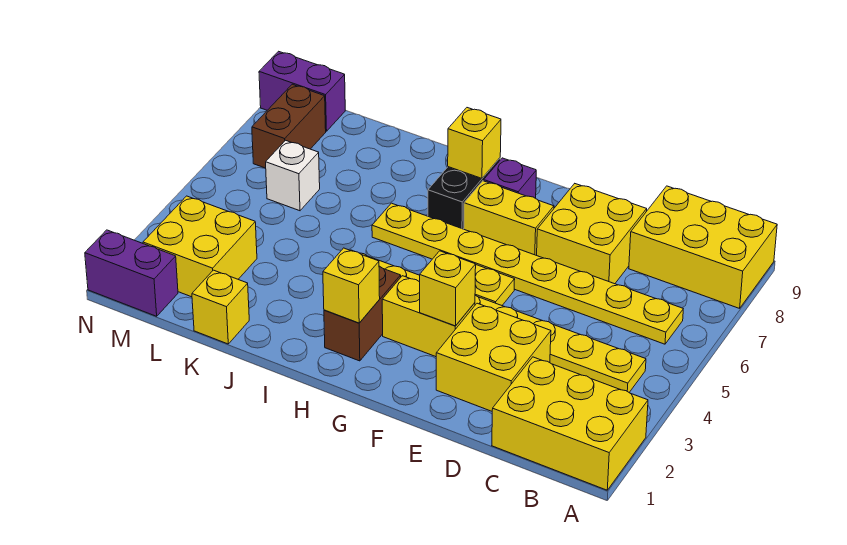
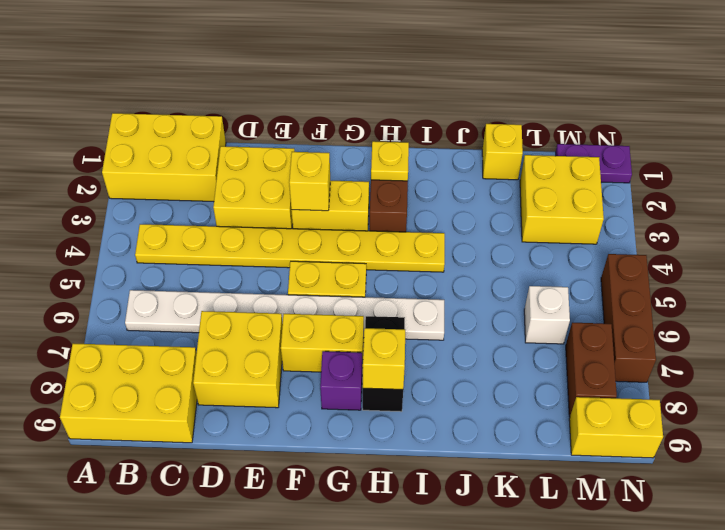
yellow 1x8 plate [372,203,683,344] -> white 1x8 plate [125,290,444,340]
yellow 1x1 brick [323,248,380,323] -> yellow 1x1 plate [371,141,409,181]
purple 1x2 brick [85,230,178,316] -> purple 1x2 plate [556,144,632,183]
purple 1x2 brick [259,51,345,131] -> yellow 1x2 brick [569,397,663,458]
none -> brown 1x3 brick [601,254,656,382]

